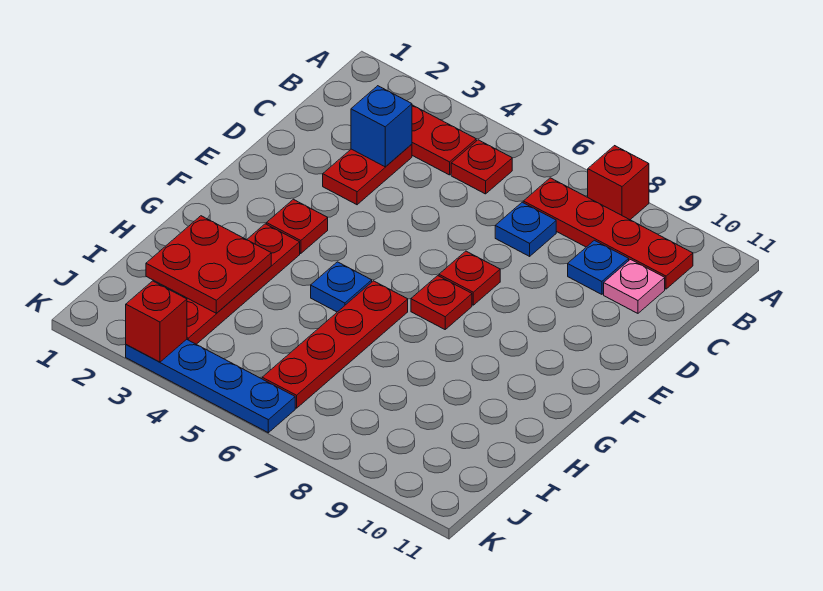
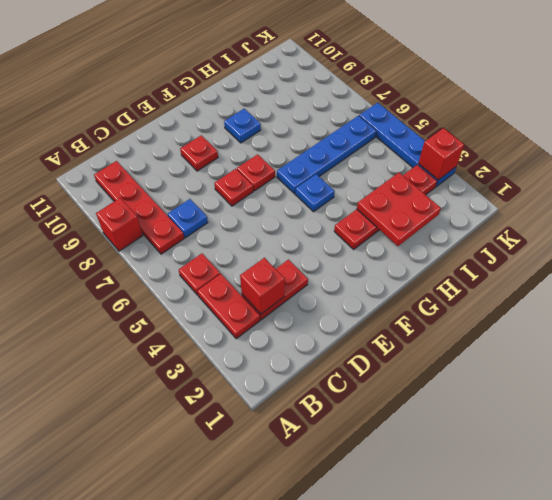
blue 1x1 brick [351,86,412,167] -> red 1x1 brick [240,258,285,314]
blue 1x1 plate [568,240,629,294] -> blue 1x1 plate moved to [224,109,261,143]
pink 1x1 plate [604,260,665,313] -> none
red 1x1 plate [267,199,328,254] -> red 1x1 plate moved to [180,135,218,171]
red 1x4 plate [262,281,408,408] -> blue 1x4 plate [277,116,376,194]

